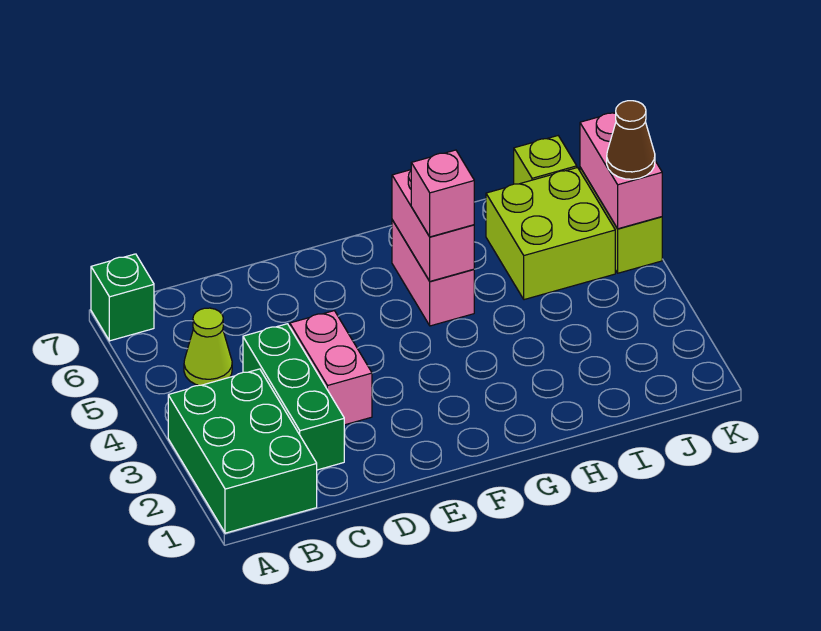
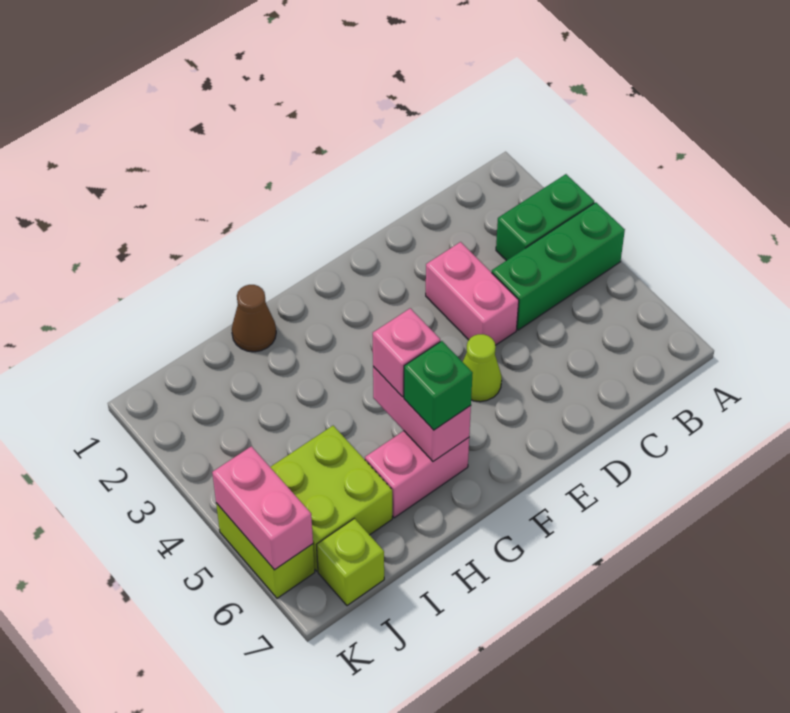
green 2x3 brick [168,369,317,533] -> green 1x2 brick [496,174,594,261]
green 1x1 brick [91,254,154,341] -> green 1x1 brick moved to [404,341,473,430]
lime 1x1 cone [184,308,232,385] -> lime 1x1 cone moved to [463,334,502,402]
green 1x3 brick [243,324,344,470] -> green 1x3 brick turned to [492,202,625,330]
pink 1x2 brick [392,220,474,326] -> pink 1x2 brick turned to [365,431,469,518]
brown 1x1 cone [607,101,655,179] -> brown 1x1 cone moved to [232,285,276,352]

